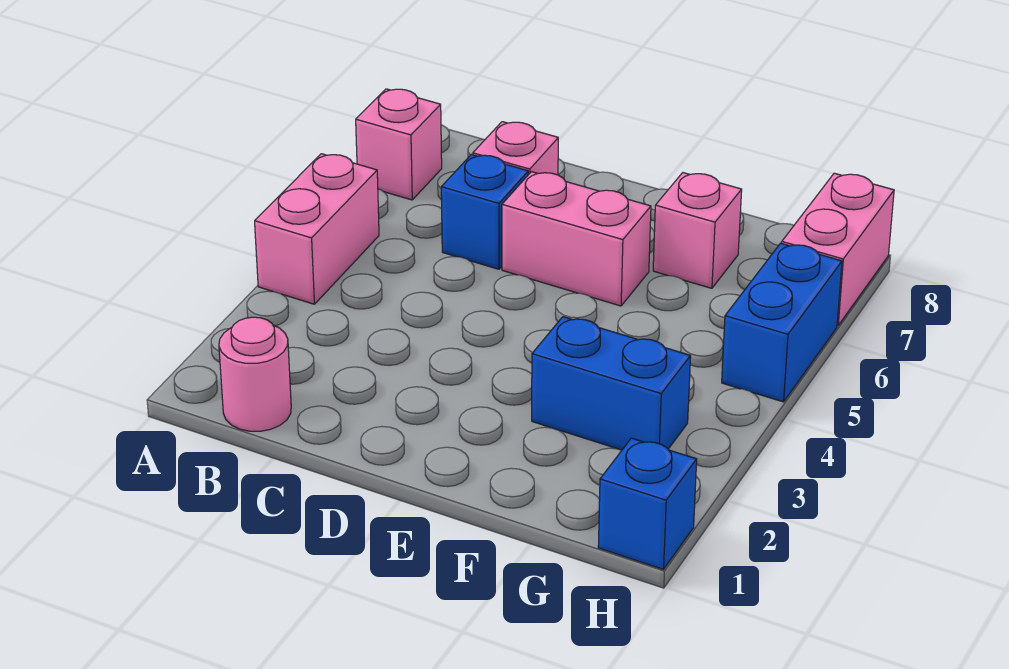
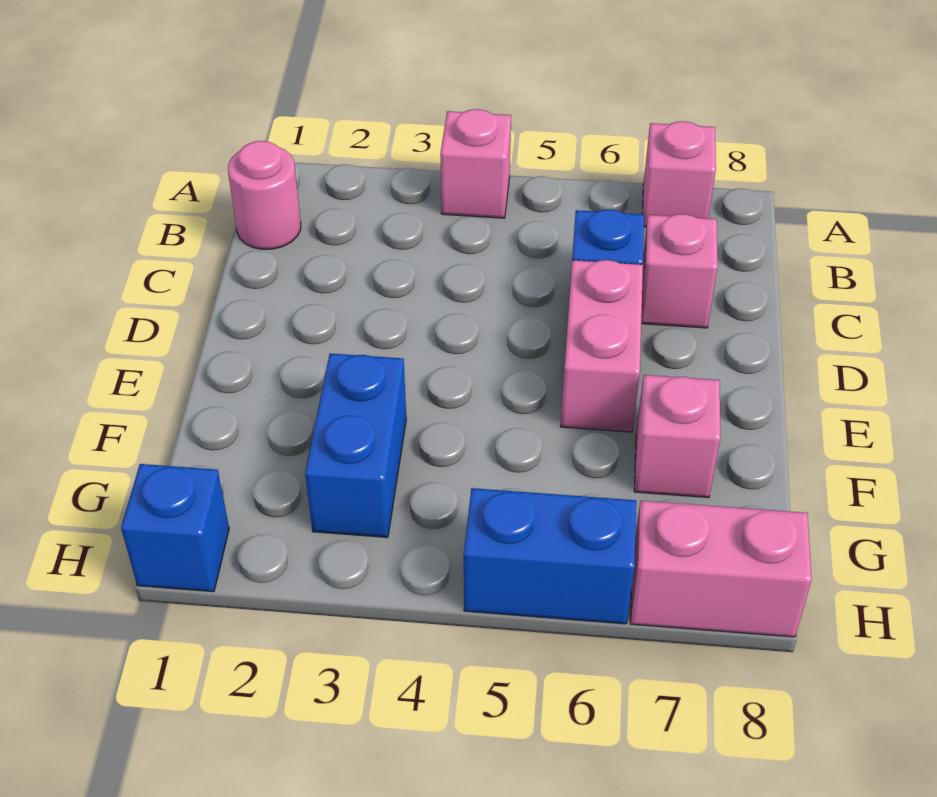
pink 1x2 brick [255,154,379,304] -> pink 1x1 brick [440,109,511,218]

